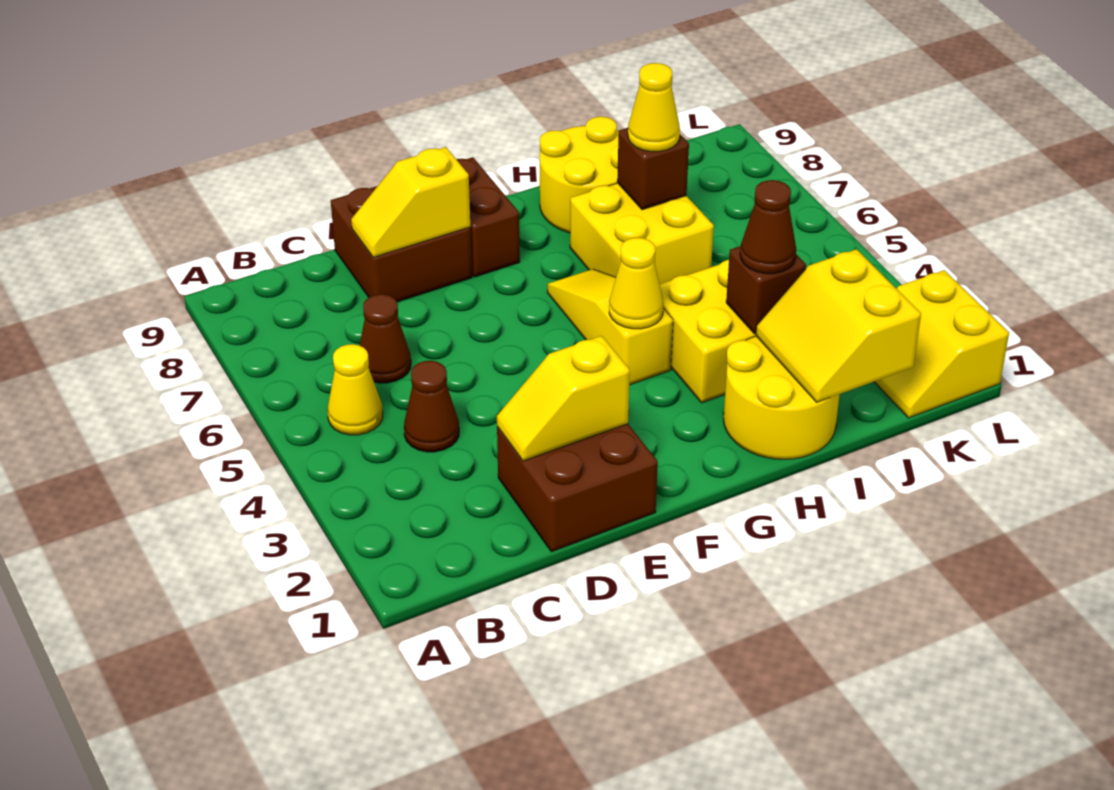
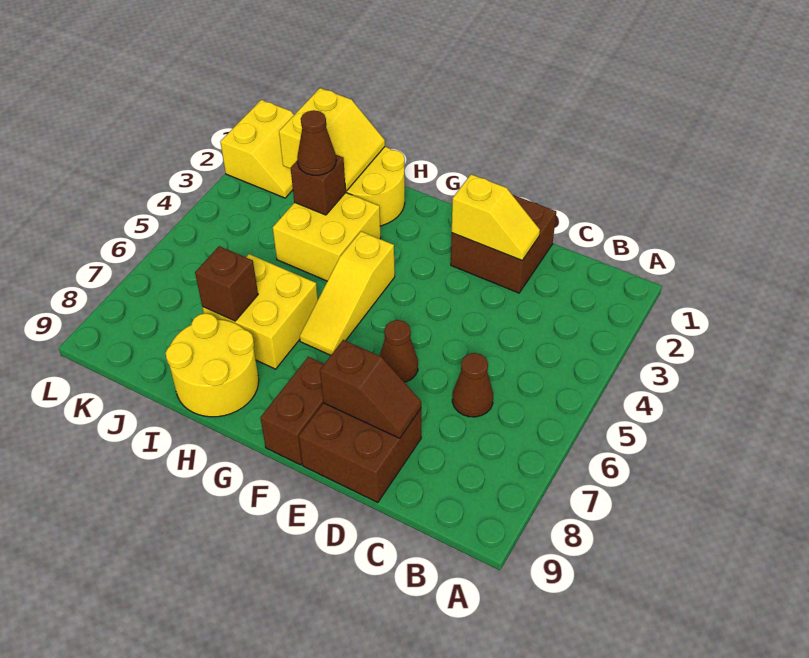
yellow 1x1 cone [328,344,383,435] -> none
brown 1x1 cone [404,361,459,452] -> brown 1x1 cone moved to [380,320,418,382]
yellow 1x2 slope [351,147,470,257] -> brown 1x2 slope [320,340,421,438]
yellow 1x1 cone [609,238,663,329] -> none
yellow 1x1 cone [628,63,680,151] -> none

